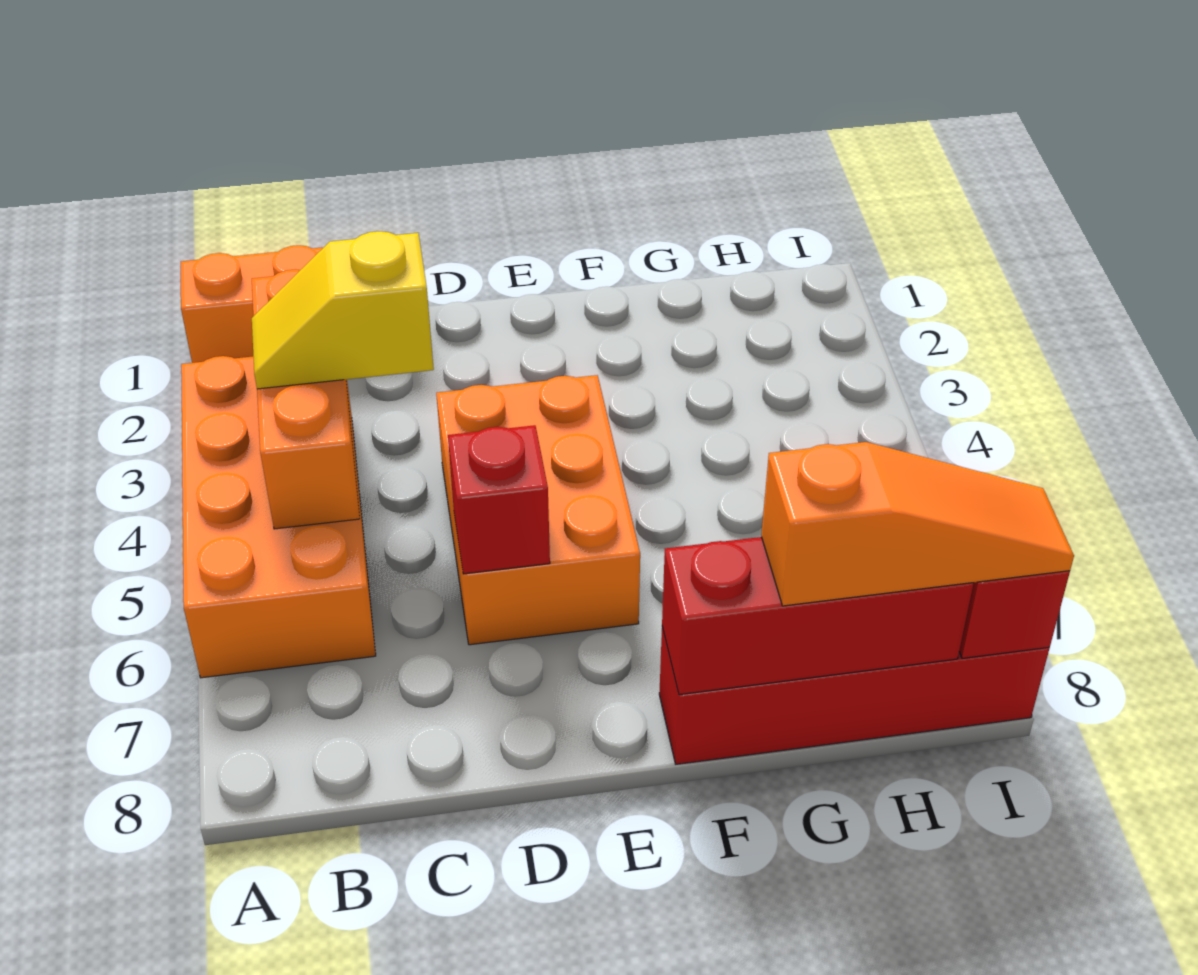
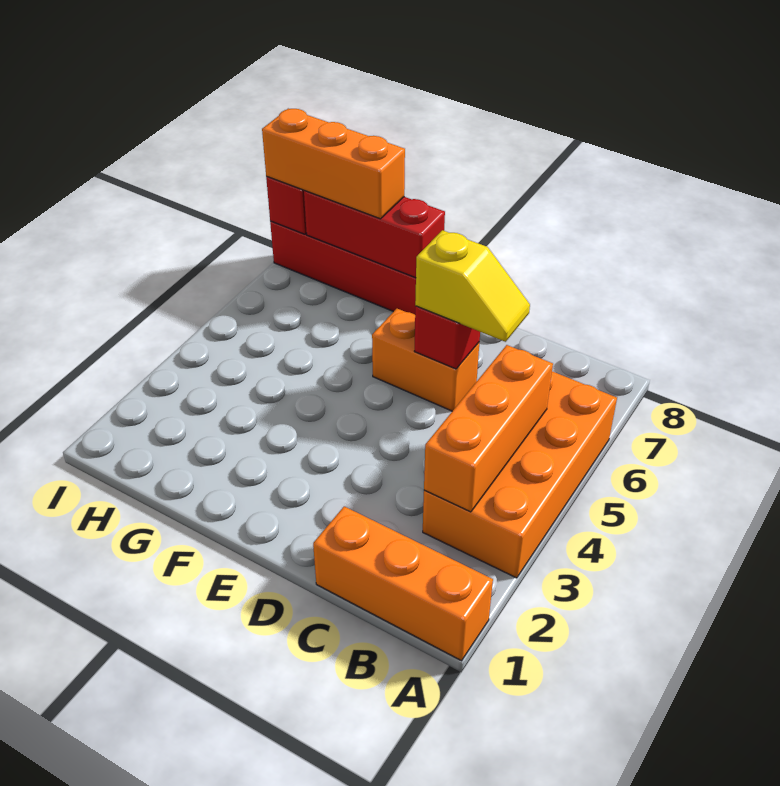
yellow 1x2 slope [252,231,434,389] -> yellow 1x2 slope moved to [415,230,530,342]
orange 2x3 brick [436,375,640,645] -> orange 1x2 brick [372,309,479,411]
orange 1x3 slope [761,442,1074,606] -> orange 1x3 brick [262,109,405,219]

